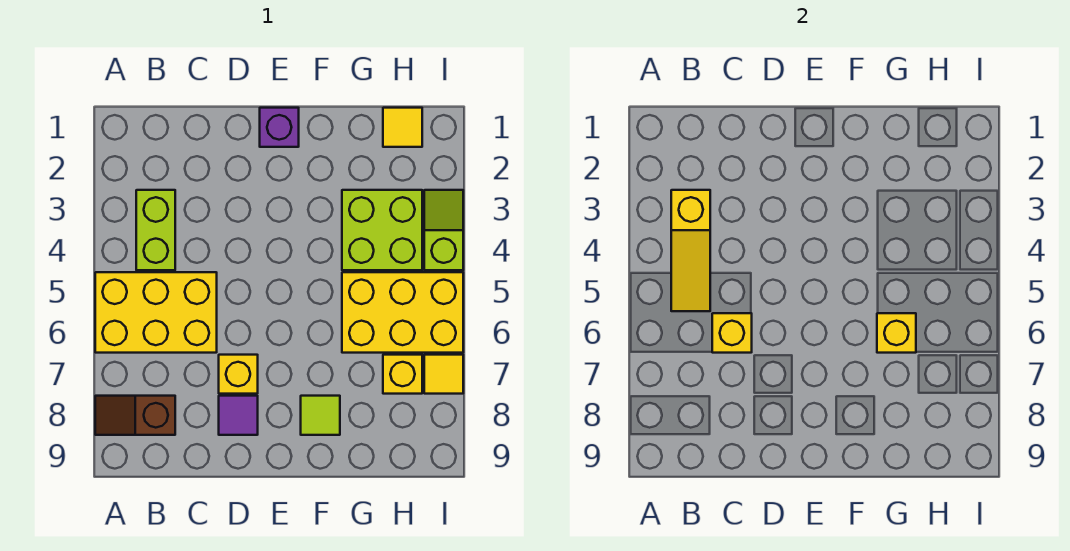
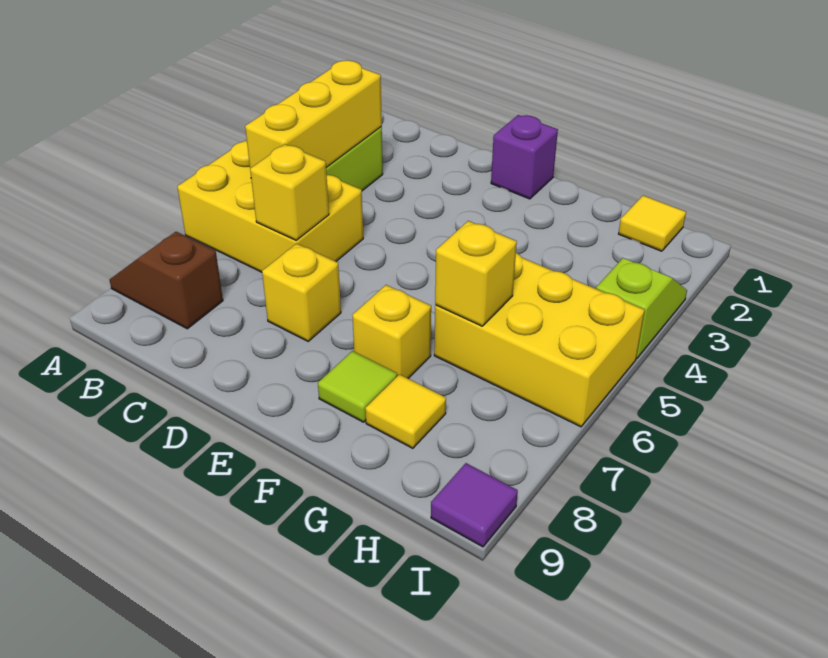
yellow 1x3 slope [671,190,710,311] -> yellow 1x3 brick [245,60,382,168]
purple 1x1 tile [219,396,258,435] -> purple 1x1 tile moved to [431,463,518,547]
lime 2x2 brick [342,190,422,270] -> none
yellow 1x1 brick [383,355,422,394] -> yellow 1x1 brick moved to [352,285,431,378]
yellow 1x1 tile [424,355,463,394] -> yellow 1x1 tile moved to [365,374,446,448]

